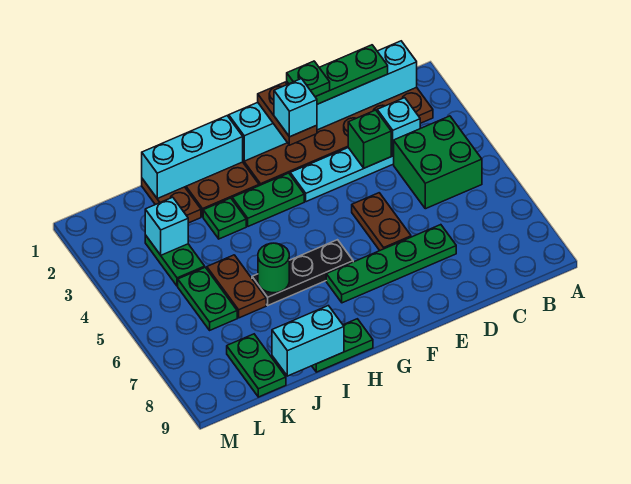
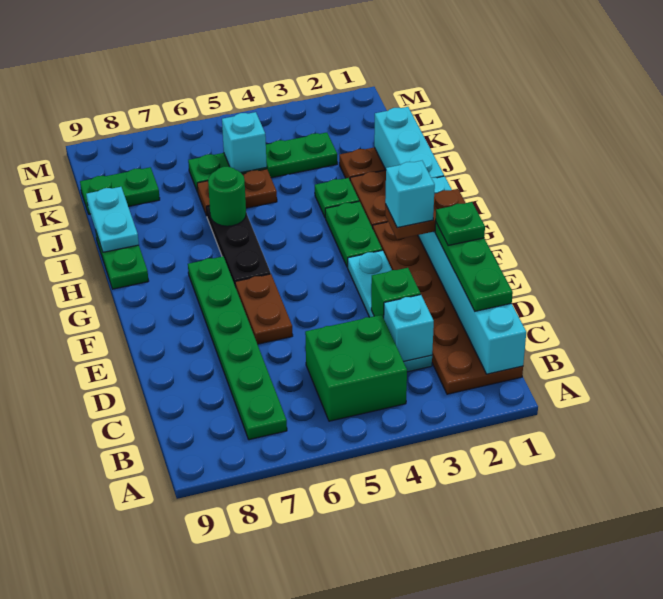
green 1x4 plate [326,225,456,303] -> green 1x6 plate [188,256,287,440]
brown 1x2 plate [352,193,411,250] -> brown 1x2 plate turned to [235,274,293,344]
cyan 1x2 brick [272,306,344,376] -> cyan 1x2 plate [86,187,139,252]
cyan 1x1 brick [145,197,188,255] -> cyan 1x1 brick moved to [222,112,267,173]

